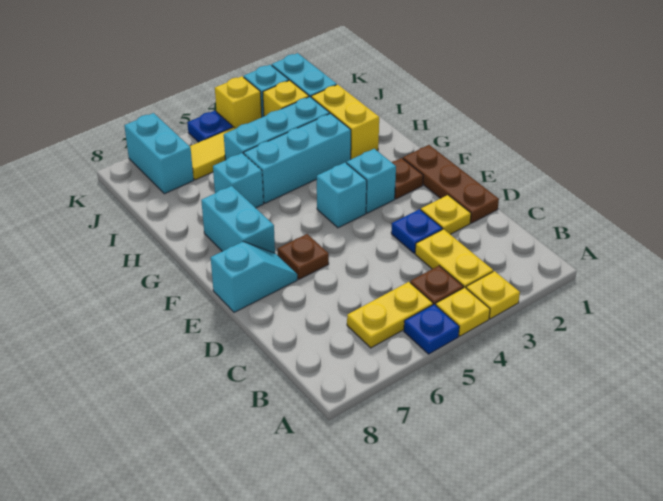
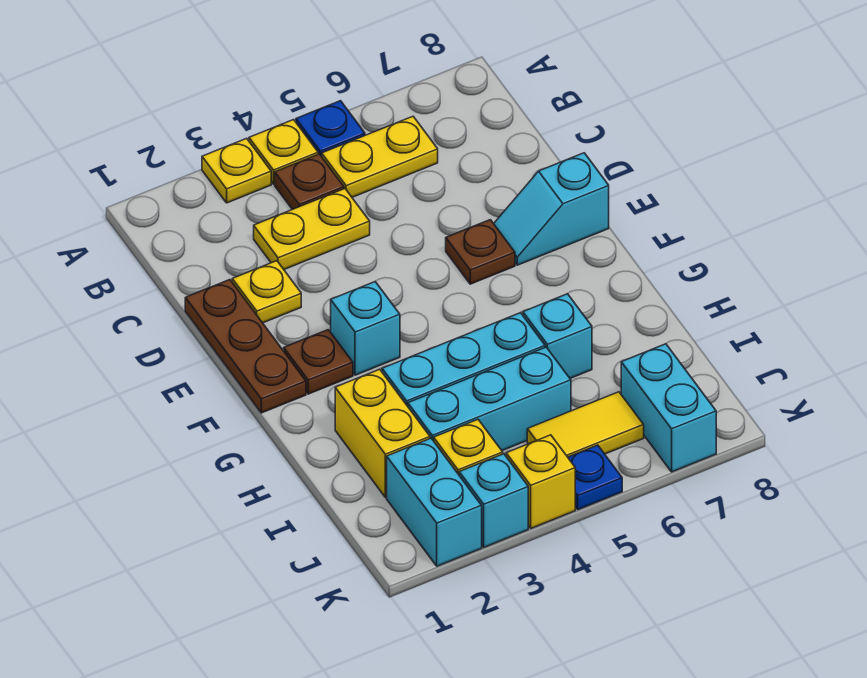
yellow 1x2 plate [415,229,493,288] -> yellow 1x2 plate turned to [254,189,370,269]
blue 1x1 plate [391,209,442,253] -> none
cyan 1x1 brick [317,163,367,228] -> none
cyan 1x2 brick [201,186,275,253] -> none

